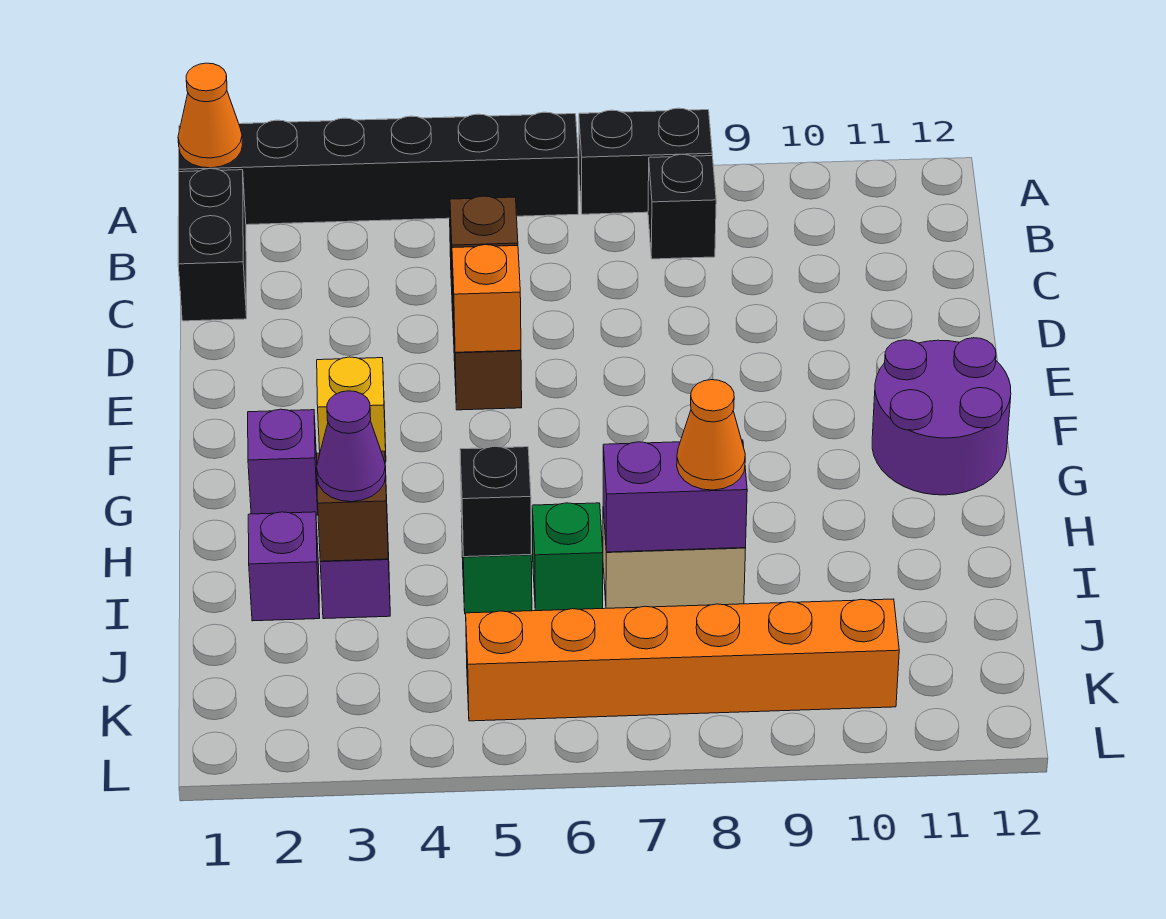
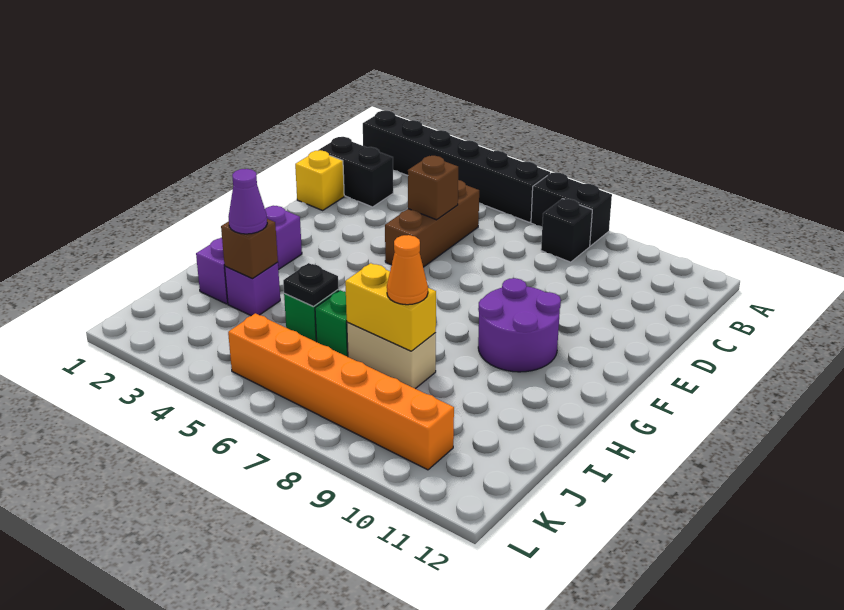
orange 1x1 cone [178,63,243,168] -> none
black 1x2 brick [178,169,247,321] -> black 1x2 brick turned to [318,137,393,207]
orange 1x1 brick [452,245,521,352] -> none
yellow 1x1 brick [317,357,386,462] -> yellow 1x1 brick moved to [295,150,344,210]
purple 2x2 round brick [872,338,1011,495] -> purple 2x2 round brick moved to [478,278,561,372]
black 1x1 brick [460,446,531,557] -> black 1x1 plate [283,263,339,307]
purple 1x2 brick [603,440,747,552] -> yellow 1x2 brick [345,263,436,351]

